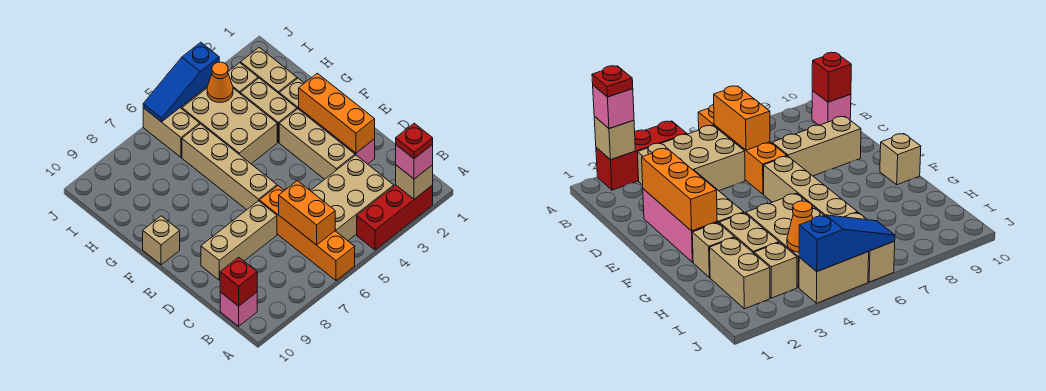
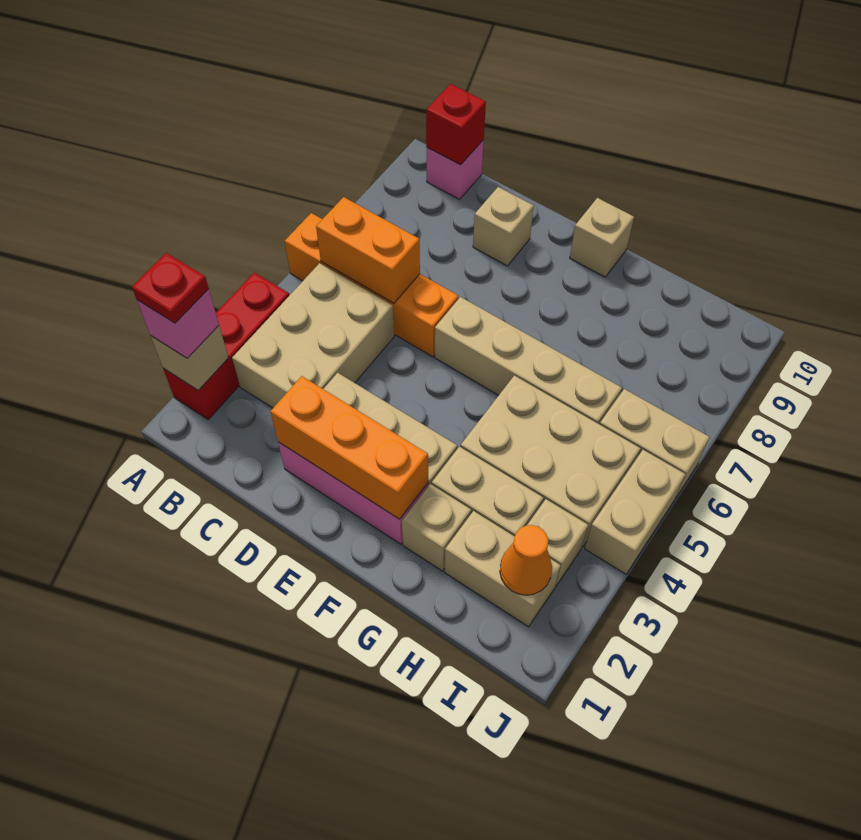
tan 1x3 brick [201,201,277,280] -> tan 1x1 brick [473,187,534,266]
orange 1x1 cone [207,62,233,102] -> orange 1x1 cone moved to [500,525,552,595]
blue 1x3 slope [143,42,219,122] -> none

